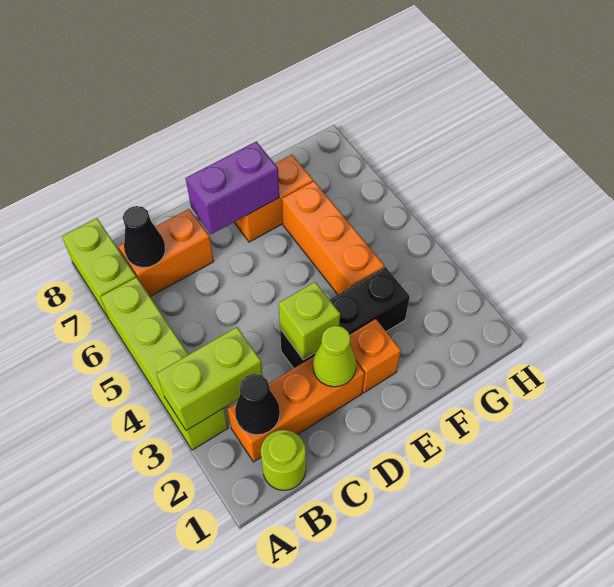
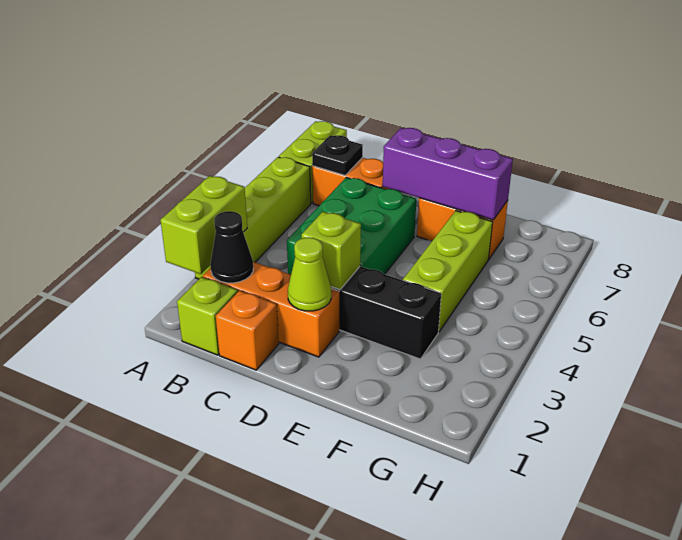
lime 1x2 brick [156,327,263,431] -> lime 1x2 brick turned to [160,176,247,274]
lime 1x1 round brick [261,430,306,490] -> lime 1x1 brick [177,277,238,355]
black 1x1 cone [123,206,165,267] -> black 1x1 plate [312,135,363,175]
none -> green 2x3 brick [287,177,416,275]
purple 1x2 brick [186,142,279,234] -> purple 1x3 brick [383,128,513,220]
orange 1x1 brick [350,319,401,393] -> orange 1x1 brick moved to [216,290,279,370]
orange 1x3 brick [282,181,384,294] -> lime 1x3 brick [403,211,493,332]

